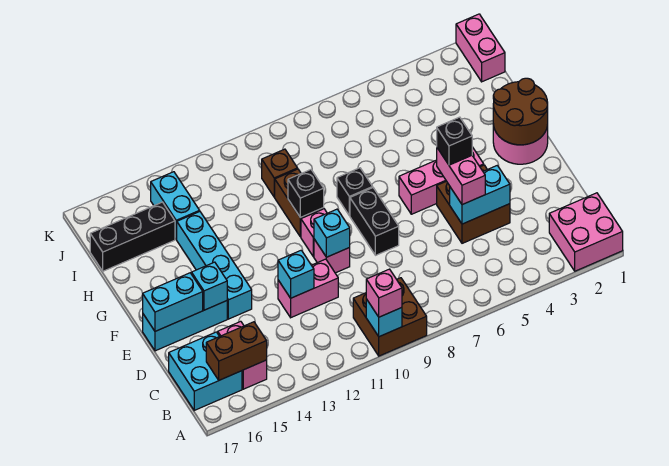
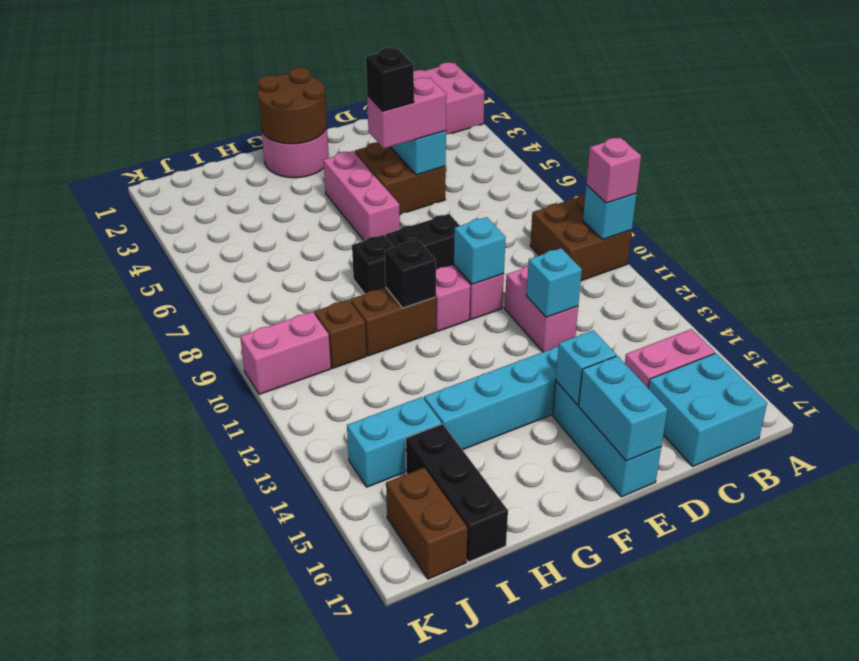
brown 1x2 brick [206,322,267,380] -> brown 1x2 brick moved to [386,468,467,579]
pink 1x2 brick [456,14,505,82] -> pink 1x2 brick moved to [240,312,331,394]

